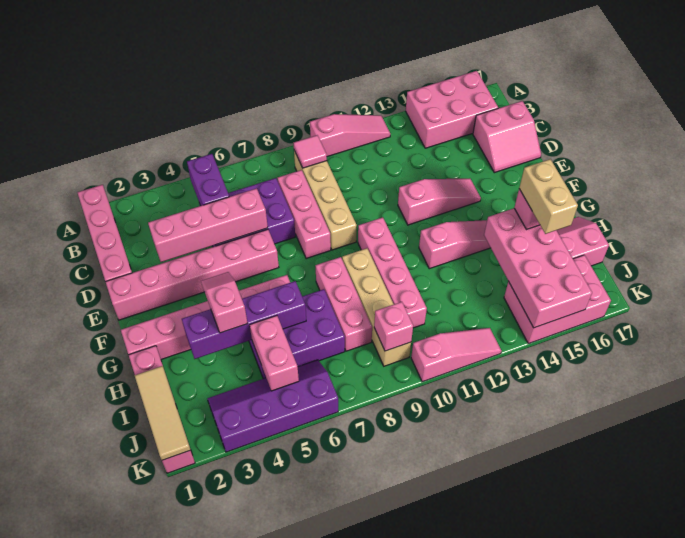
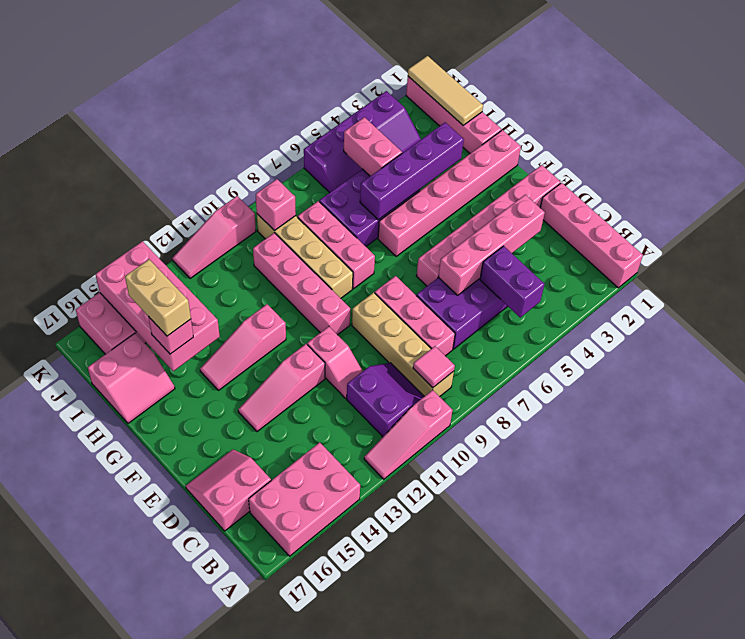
none -> purple 2x2 slope [347,363,424,437]
pink 1x2 slope [201,272,248,333] -> pink 1x2 slope moved to [307,327,363,398]

